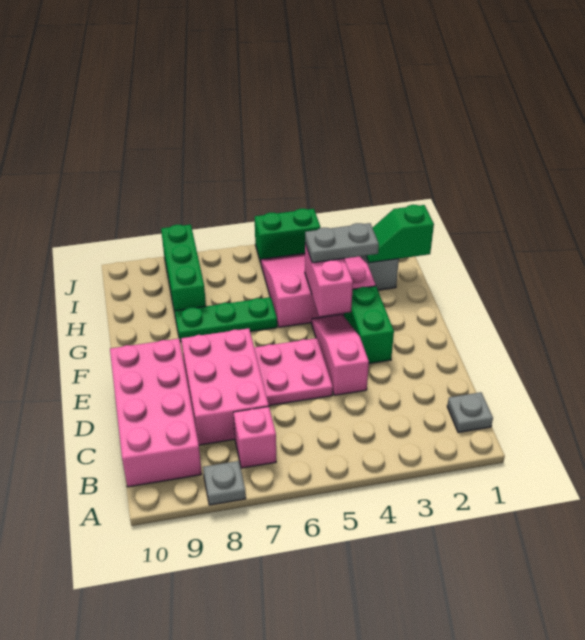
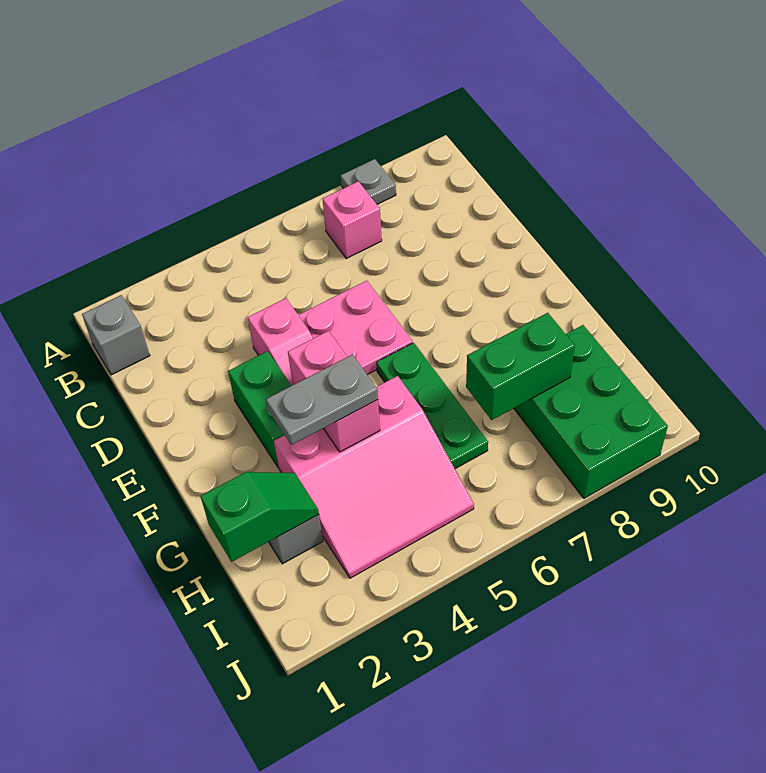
grey 1x1 plate [447,392,493,432] -> grey 1x1 brick [82,295,150,375]
pink 2x4 brick [110,339,202,487] -> none
pink 2x3 brick [181,328,269,445] -> none
green 1x3 plate [175,297,277,342] -> green 1x3 plate turned to [376,343,488,469]
green 1x3 brick [161,225,206,313] -> green 2x3 brick [514,325,668,498]
green 1x2 brick [255,209,321,262] -> green 1x2 brick moved to [466,313,575,420]

